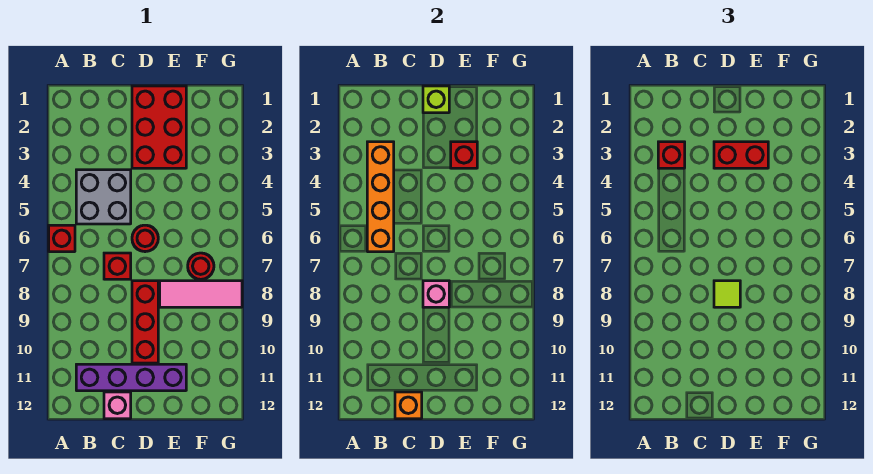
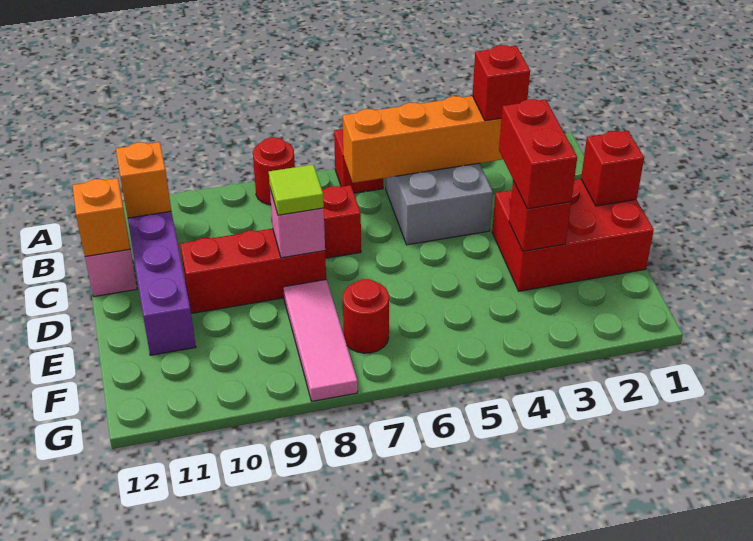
none -> orange 1x1 brick [116,142,171,218]
lime 1x1 brick [423,86,449,113] -> red 1x1 brick [581,131,644,206]
red 1x1 round brick [132,225,158,252] -> red 1x1 round brick moved to [253,137,295,205]

